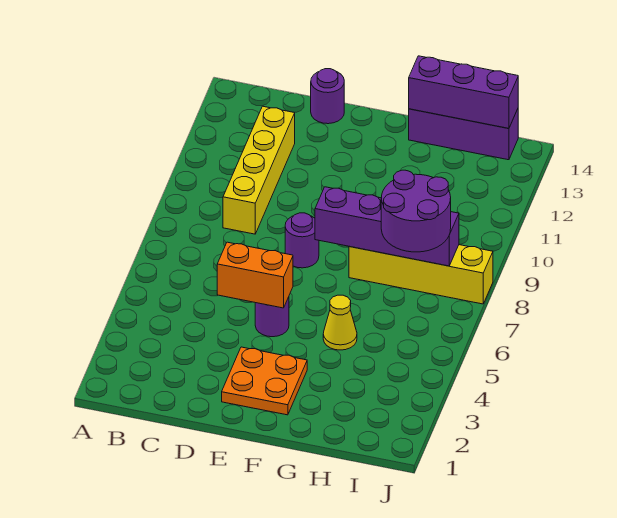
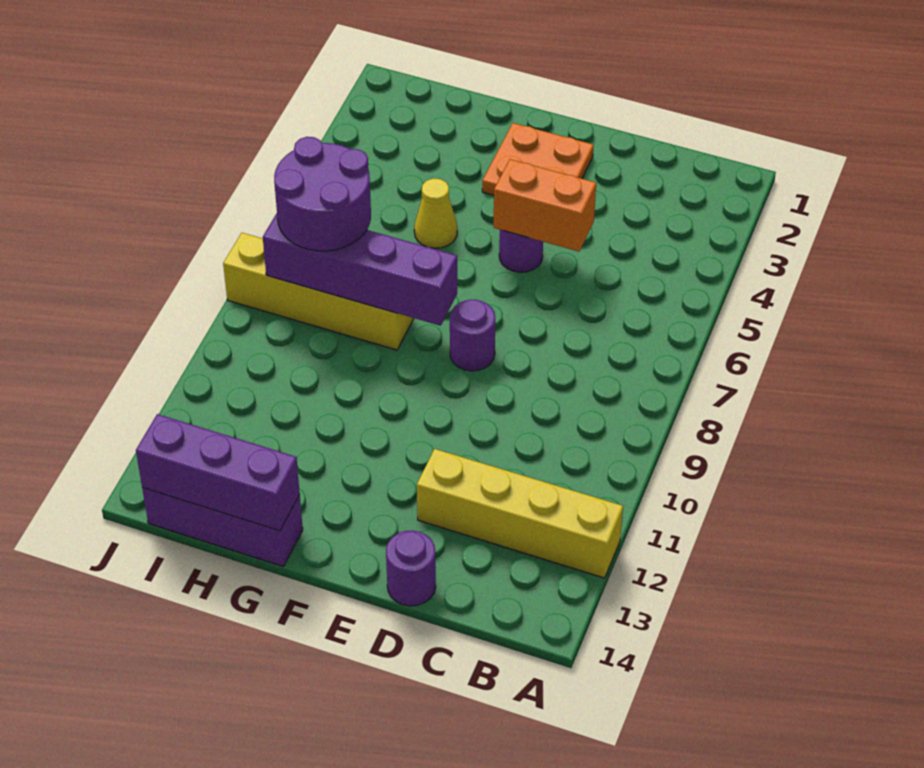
yellow 1x4 brick [223,106,295,234] -> yellow 1x4 brick turned to [417,449,623,578]

